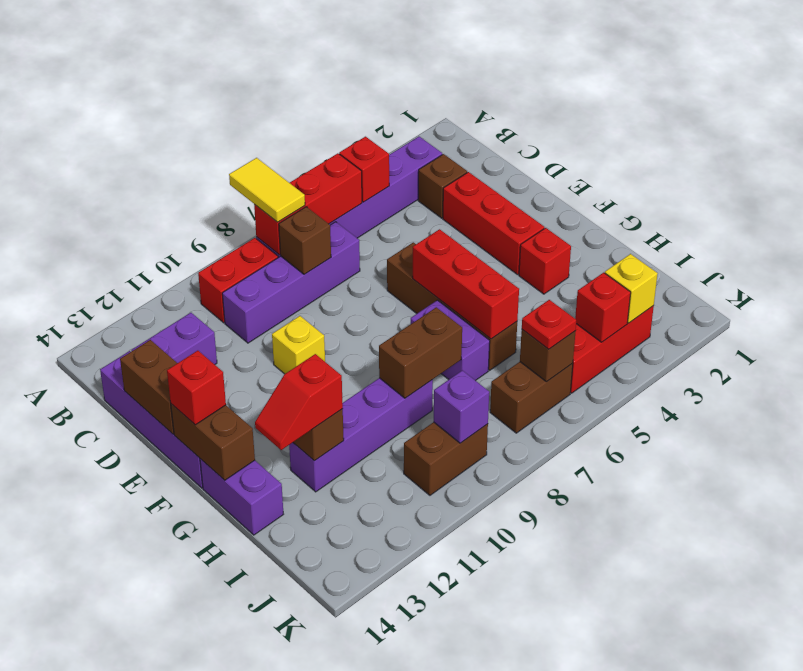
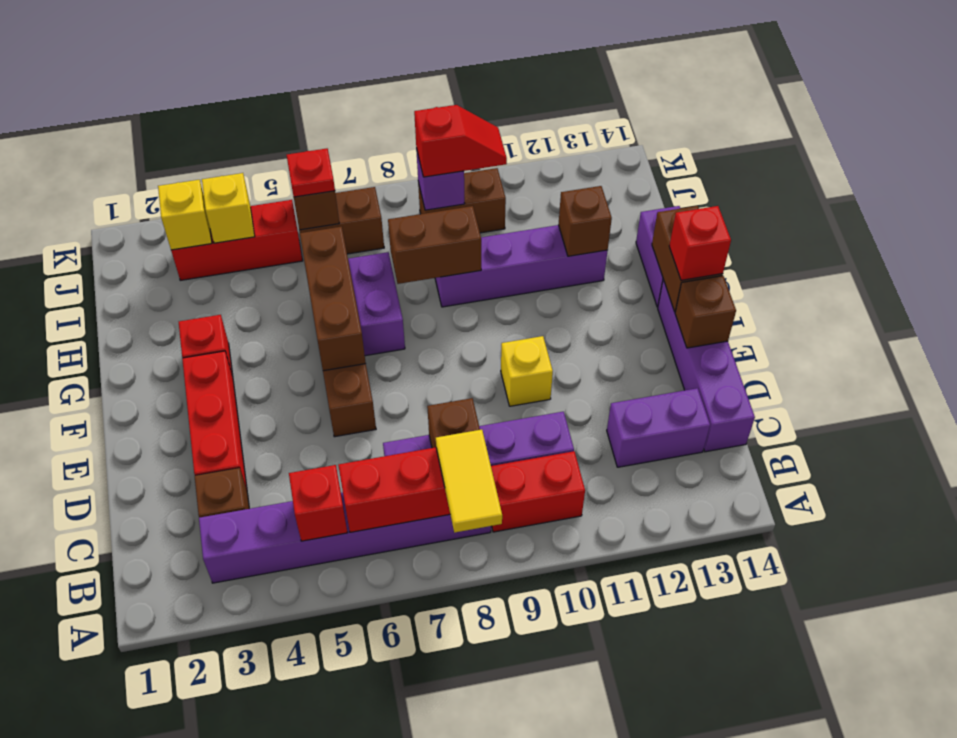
brown 1x2 brick [120,340,177,434] -> brown 1x1 brick [675,276,736,348]
red 1x3 brick [413,229,519,339] -> brown 1x3 brick [300,227,366,371]
red 1x2 slope [255,354,343,450] -> red 1x2 slope moved to [414,105,507,177]
red 1x1 brick [575,273,631,342] -> yellow 1x1 brick [202,173,255,243]

